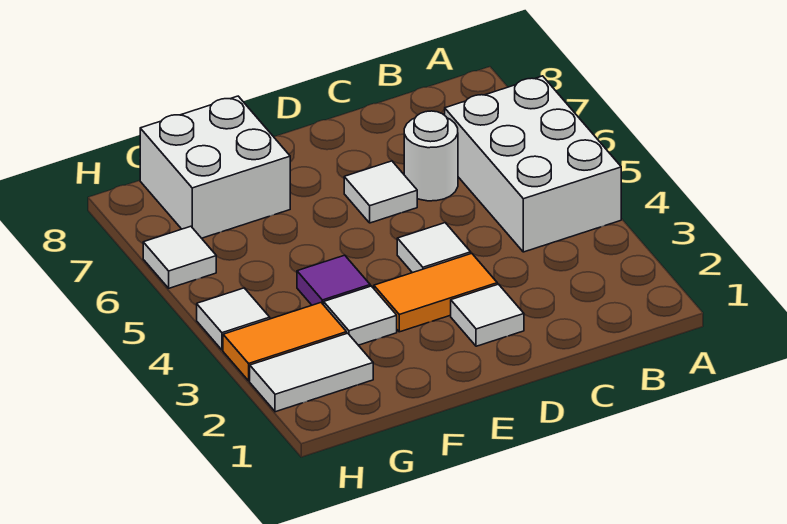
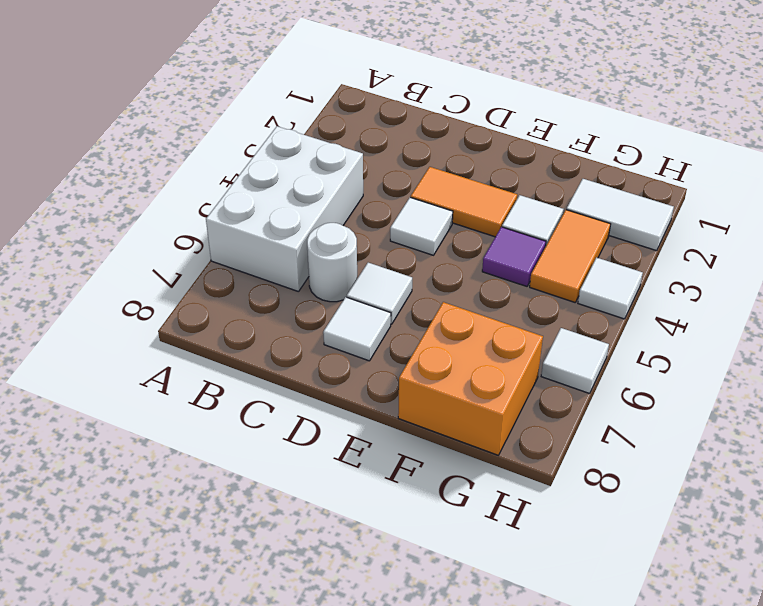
white 1x1 tile [451,284,524,346] -> white 1x1 tile moved to [323,297,391,361]
white 2x2 brick [140,96,290,238] -> orange 2x2 brick [398,302,543,455]
orange 1x2 tile [223,303,347,381] -> orange 1x2 tile turned to [530,210,611,302]

